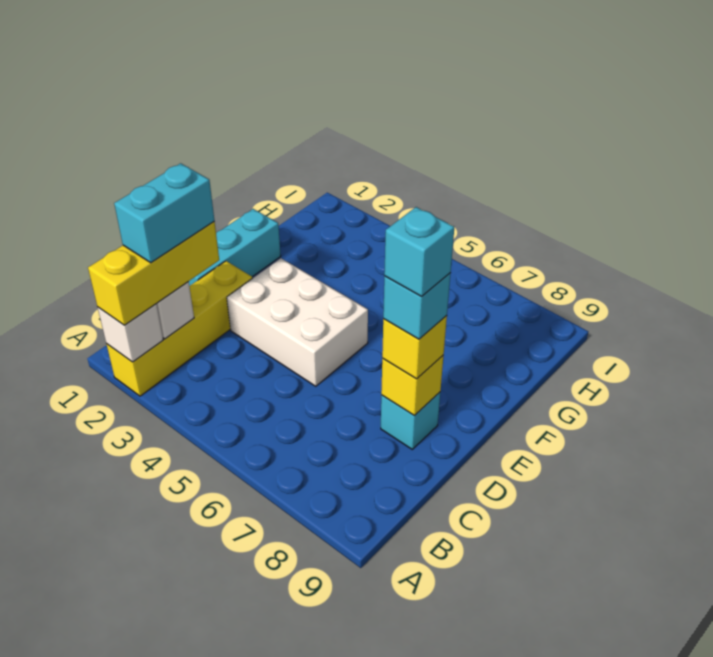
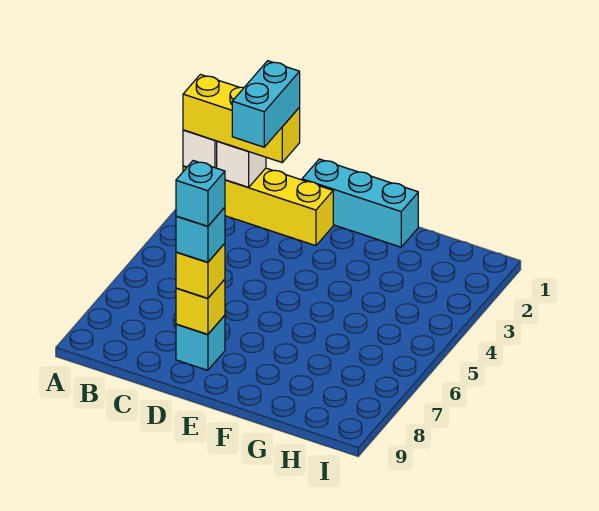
cyan 1x2 brick [114,163,214,263] -> cyan 1x2 brick turned to [232,61,300,147]
white 2x3 brick [227,258,368,386] -> none

